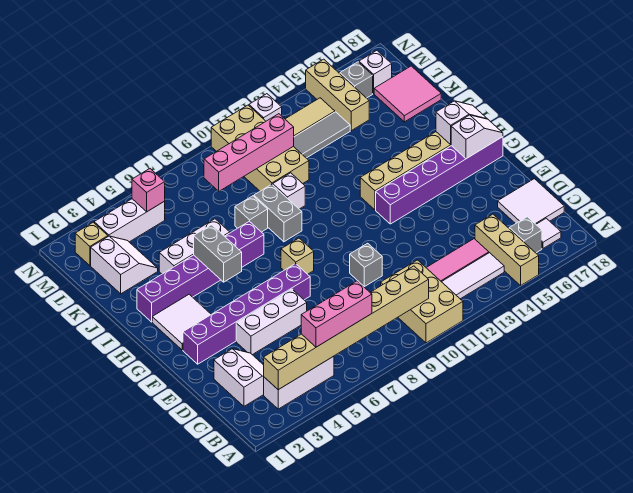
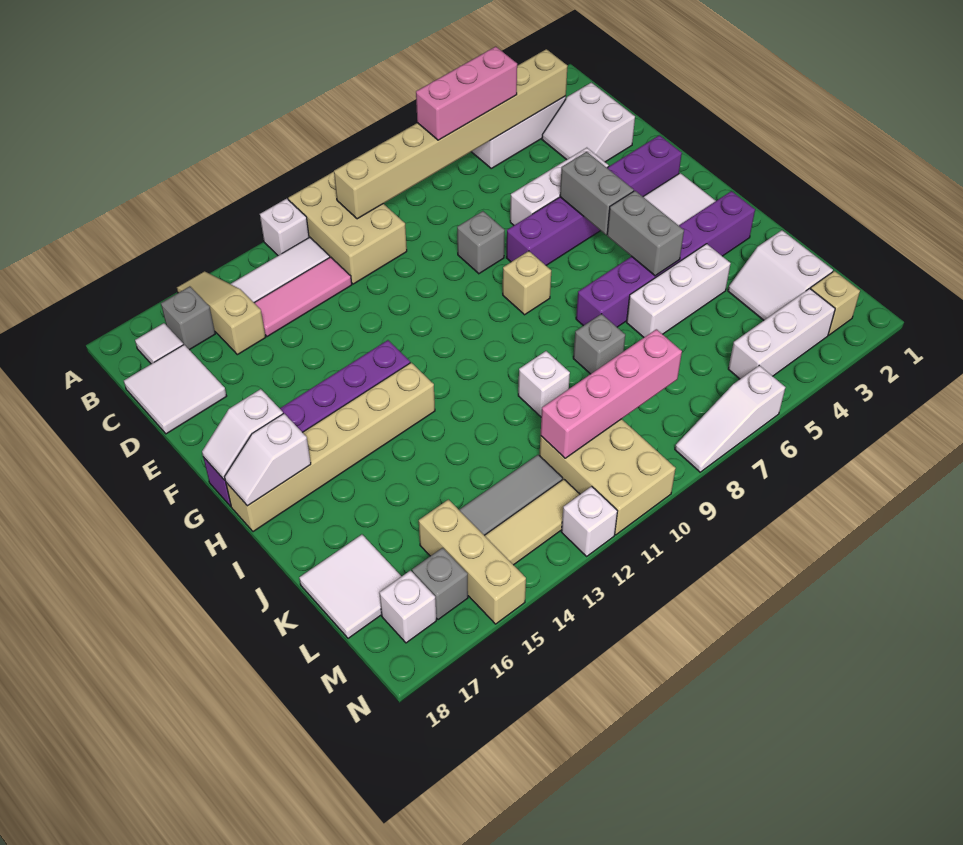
none -> white 1x1 brick [260,199,309,256]
tan 1x3 brick [475,214,539,285] -> tan 1x3 slope [177,271,266,355]
grey 1x1 brick [350,243,382,287] -> grey 1x1 brick moved to [457,211,505,274]
grey 1x2 brick [254,184,302,242] -> grey 1x2 brick moved to [560,152,634,235]
tan 2x4 brick [211,105,309,191] -> tan 2x3 brick [539,419,676,535]
pink 2x2 tile [374,66,441,122] -> white 2x2 tile [299,535,402,638]
pink 1x1 brick [132,169,165,212] -> none
none -> white 1x3 slope [675,365,785,472]

